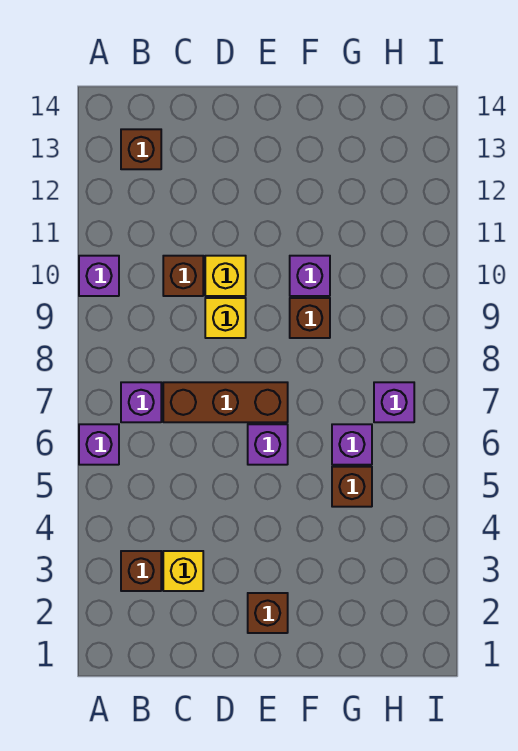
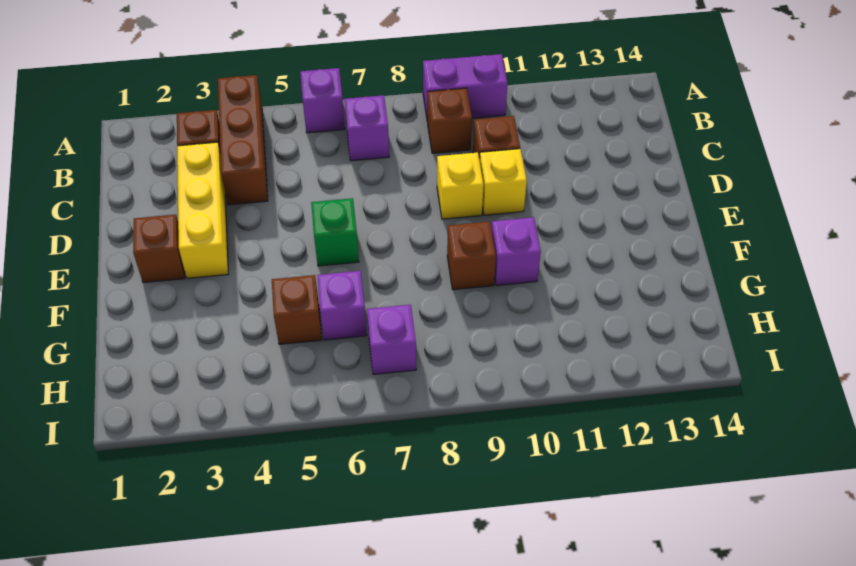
purple 1x1 brick [79,256,119,296] -> purple 1x2 brick [423,54,508,122]
brown 1x1 brick [121,129,161,169] -> brown 1x1 brick moved to [428,88,472,153]
yellow 1x1 brick [163,551,203,591] -> yellow 1x3 brick [177,142,228,278]
brown 1x3 brick [163,382,288,422] -> brown 1x3 brick moved to [218,75,268,205]
purple 1x1 brick [248,424,288,465] -> green 1x1 brick [311,198,359,266]

